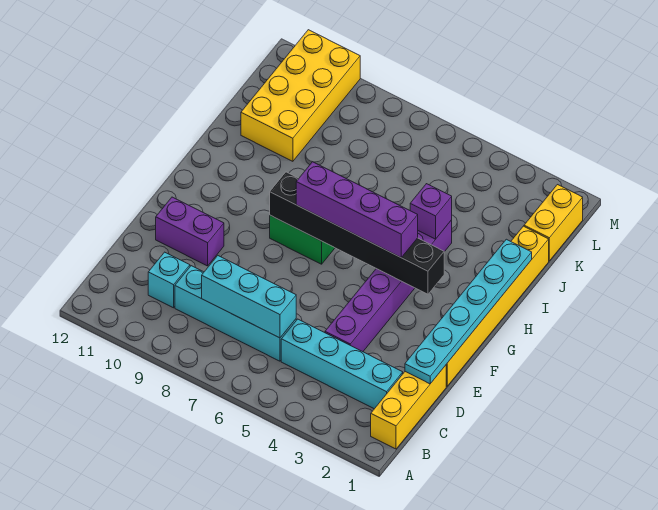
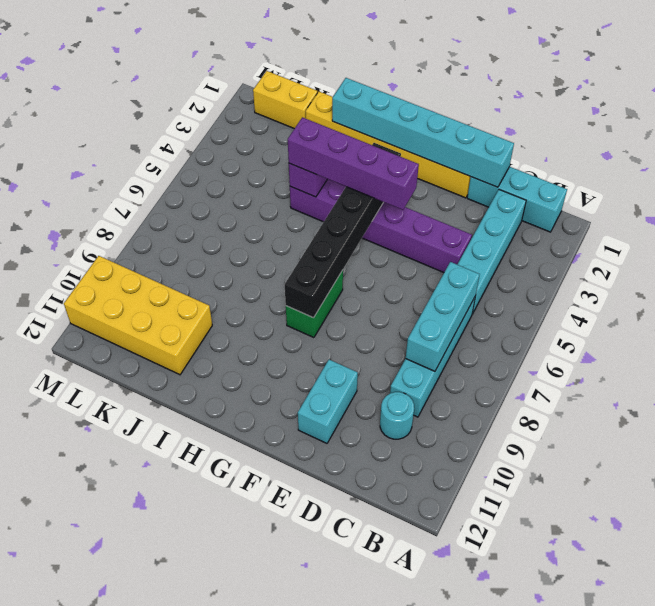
yellow 1x3 brick [371,365,446,449] -> cyan 1x3 brick [467,167,567,232]
cyan 1x1 brick [148,252,190,308] -> cyan 1x1 round brick [380,392,414,439]
cyan 1x6 plate [405,239,532,384] -> cyan 1x6 brick [332,78,514,187]
purple 1x2 brick [156,197,224,266] -> cyan 1x2 brick [298,360,358,443]
purple 1x4 brick [296,162,418,258] -> purple 1x4 brick turned to [288,117,419,210]

